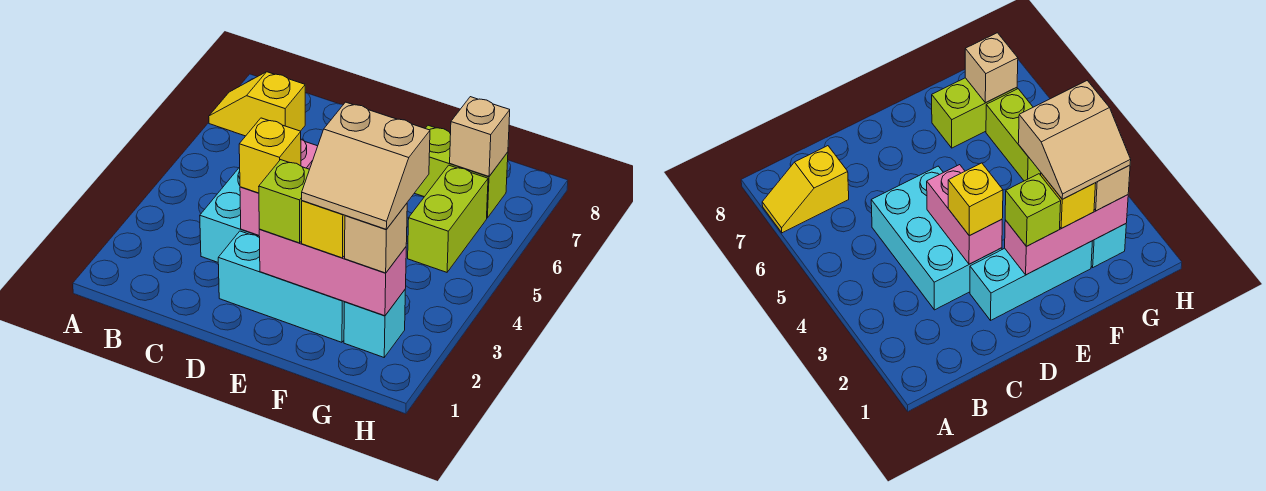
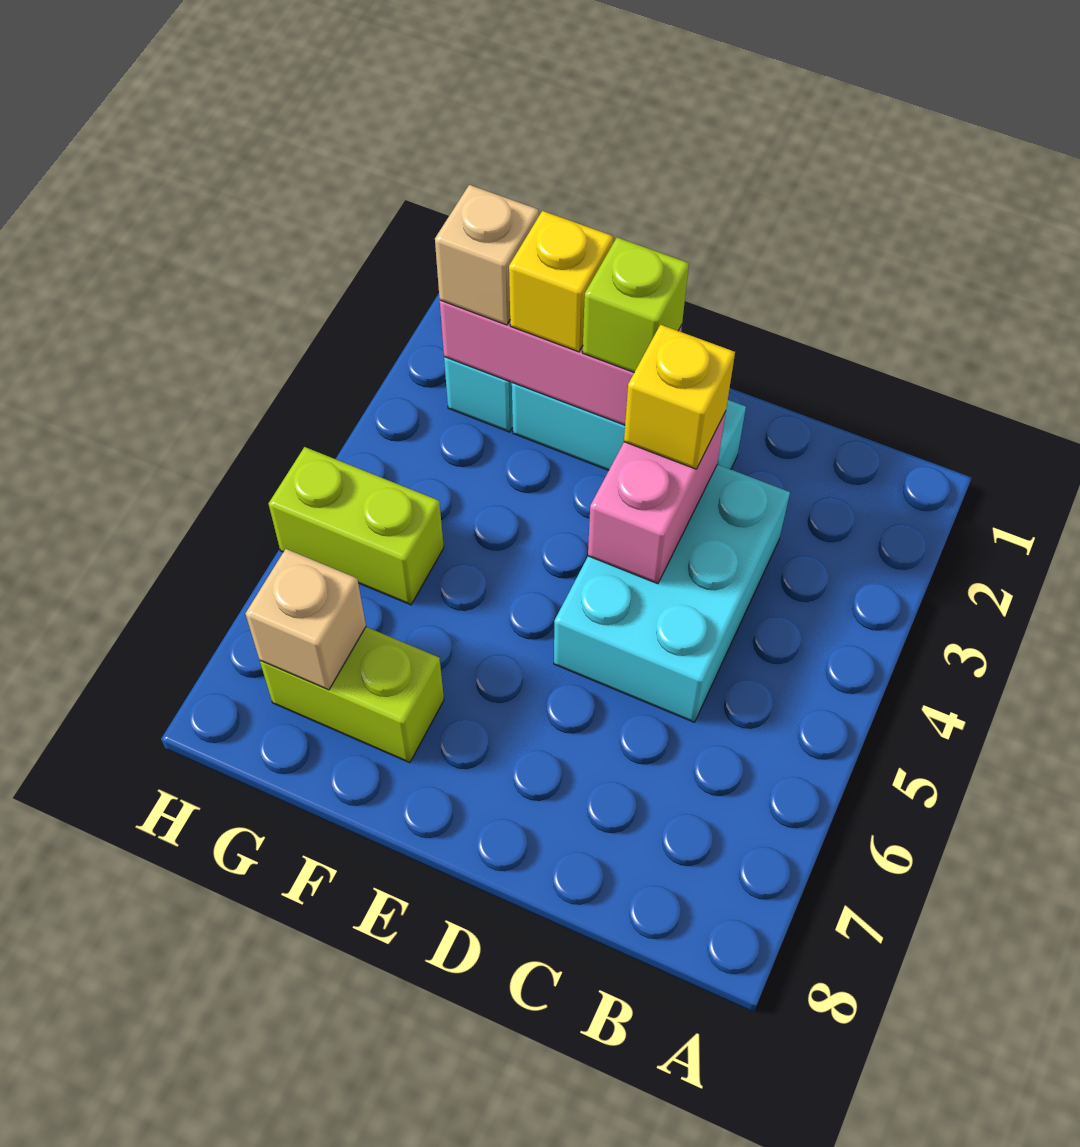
yellow 1x2 slope [209,72,305,136] -> none
tan 2x2 slope [302,102,430,229] -> none
lime 1x2 brick [408,165,488,272] -> lime 1x2 brick turned to [269,447,444,605]

